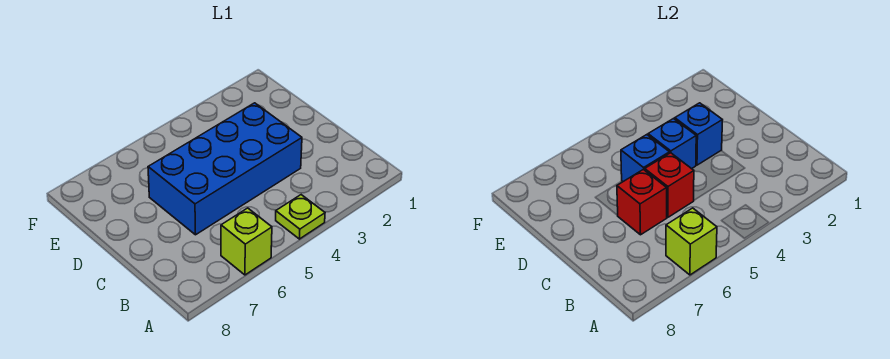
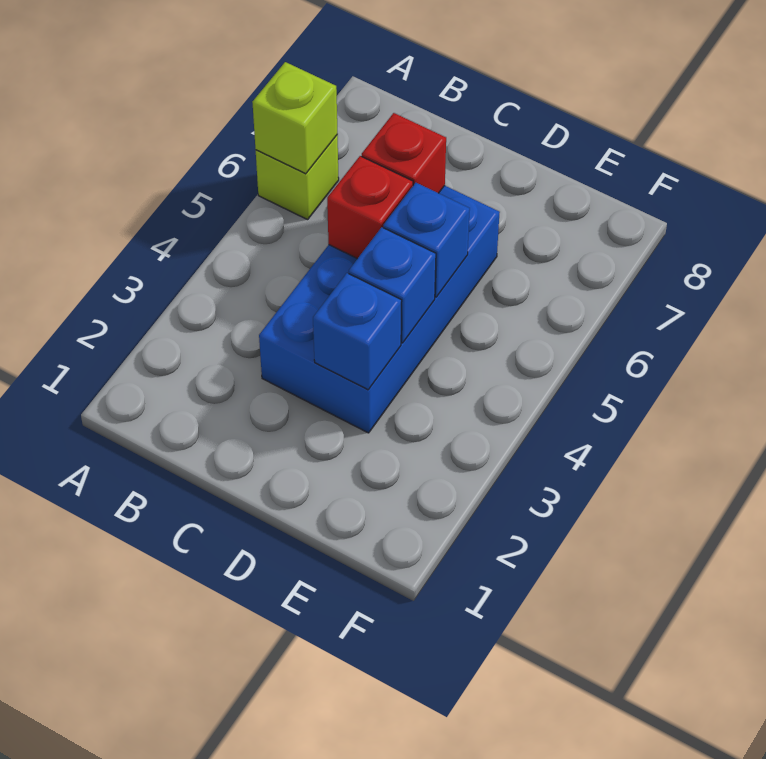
lime 1x1 plate [276,195,325,239] -> none

